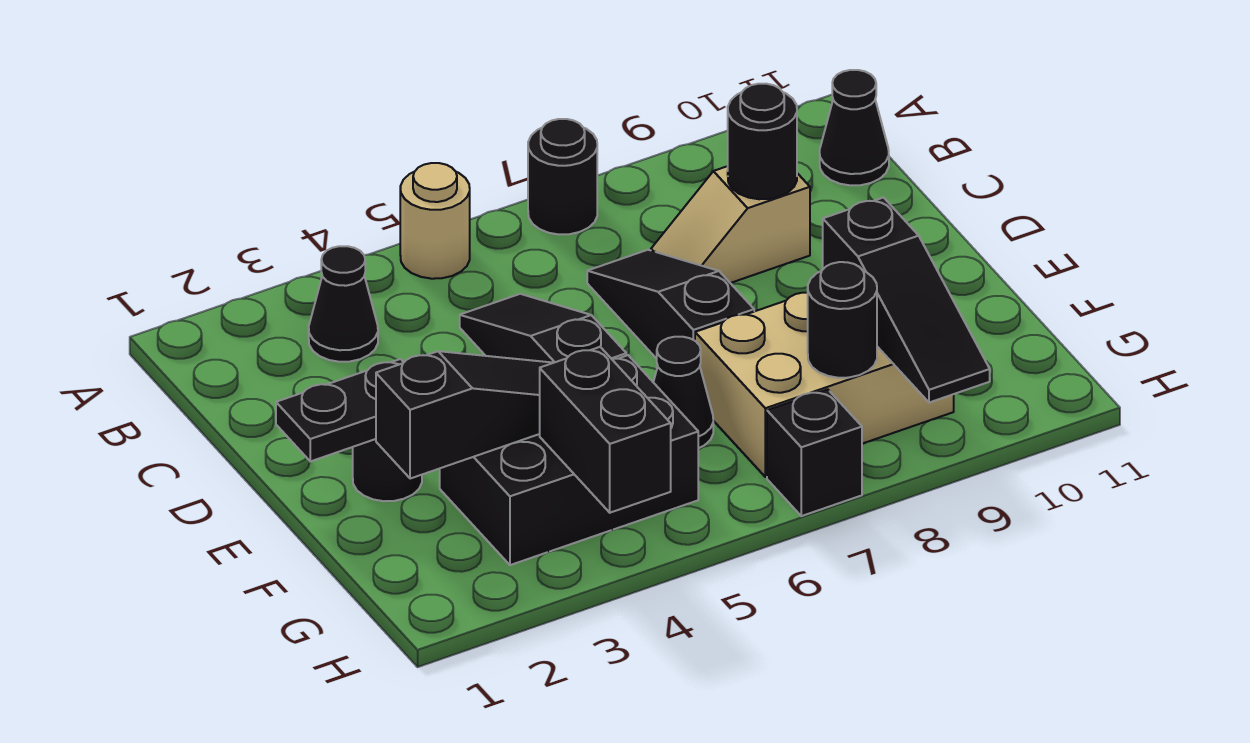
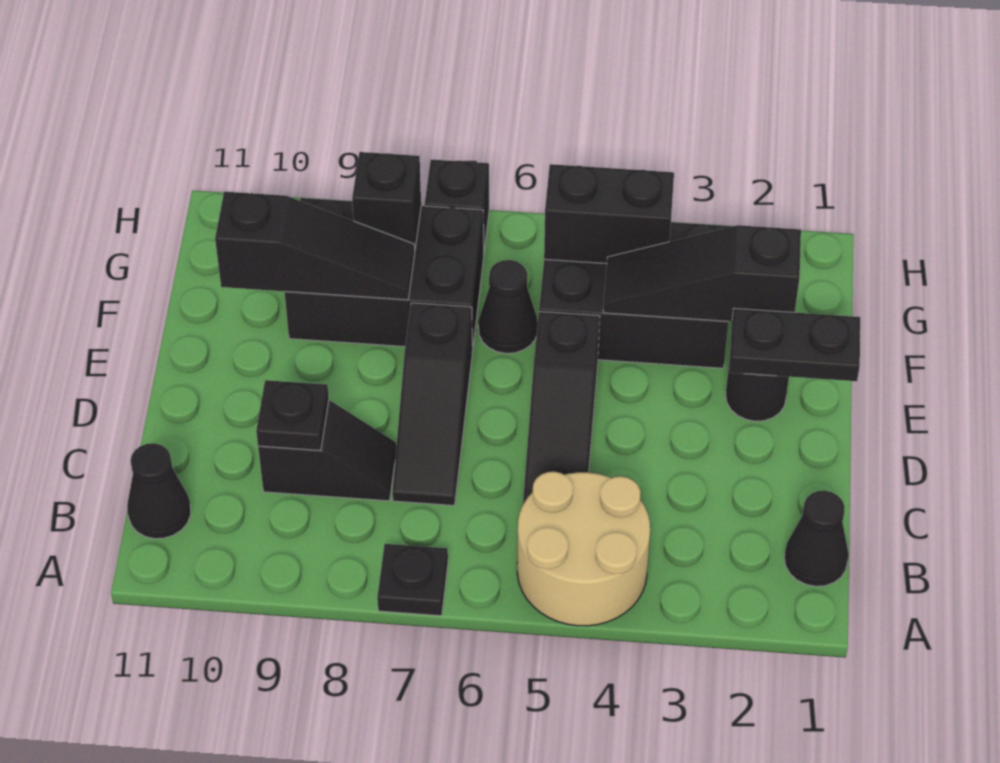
tan 1x1 round brick [400,163,470,279] -> tan 2x2 round brick [517,472,650,626]
black 1x1 round brick [528,119,597,235] -> black 1x1 plate [377,544,448,616]
black 1x1 cone [309,246,378,362] -> black 1x1 cone moved to [784,491,849,586]
tan 1x2 slope [651,166,810,283] -> black 1x2 slope [258,400,396,501]
black 1x1 round brick [728,84,797,199] -> black 1x1 plate [256,380,329,451]
tan 2x3 brick [695,293,954,477] -> black 2x3 brick [285,198,484,351]
black 1x3 slope [823,198,990,403] -> black 1x3 slope turned to [215,192,415,300]
black 1x2 brick [540,347,671,513] -> black 1x2 brick turned to [544,164,674,264]
black 1x1 round brick [808,262,877,378] -> black 1x1 brick [352,152,421,248]

